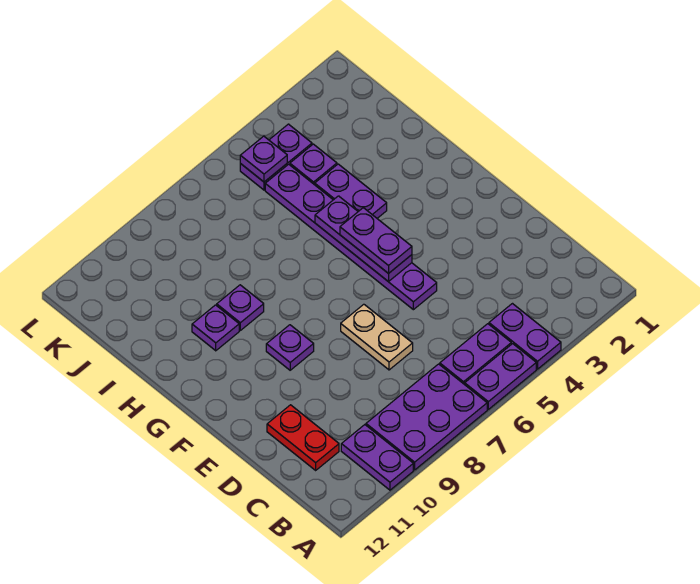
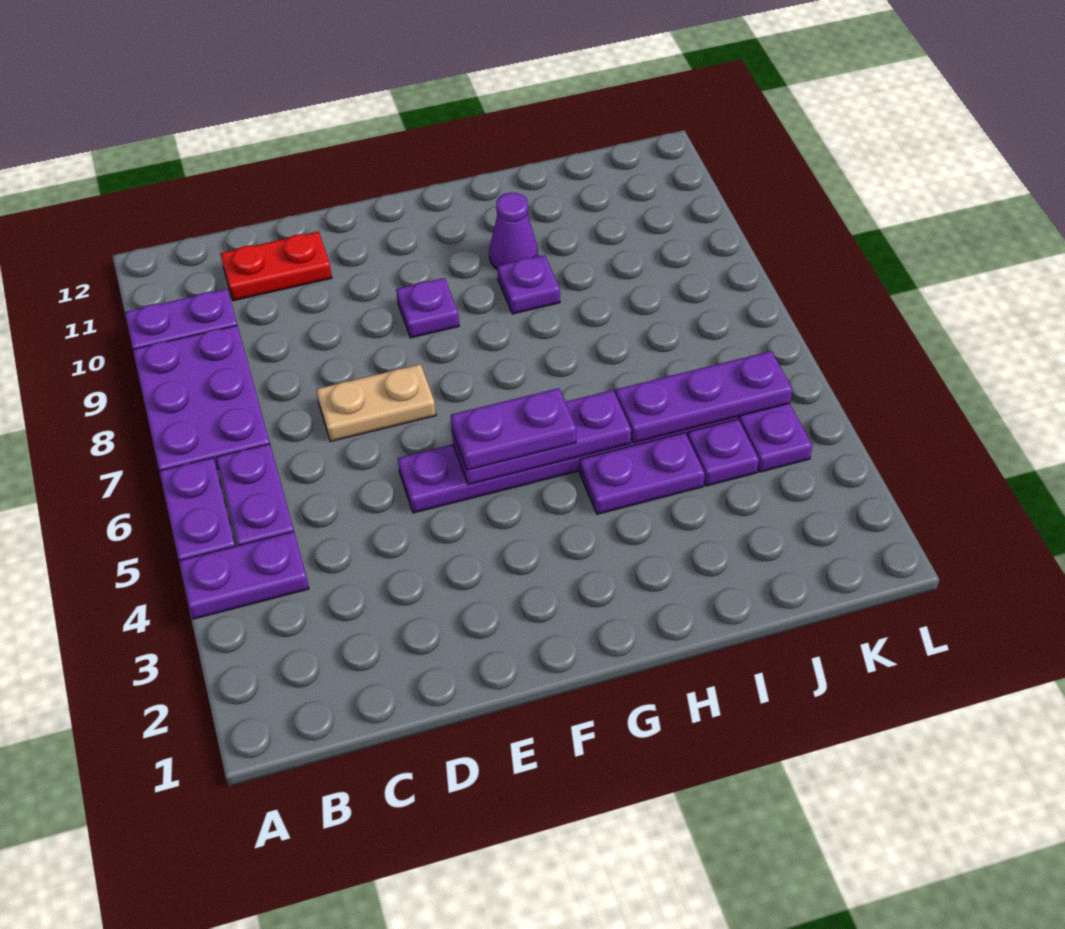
purple 1x1 plate [192,305,239,351] -> purple 1x1 cone [489,193,538,270]
purple 1x1 plate [240,136,287,182] -> purple 1x3 plate [616,351,792,443]

